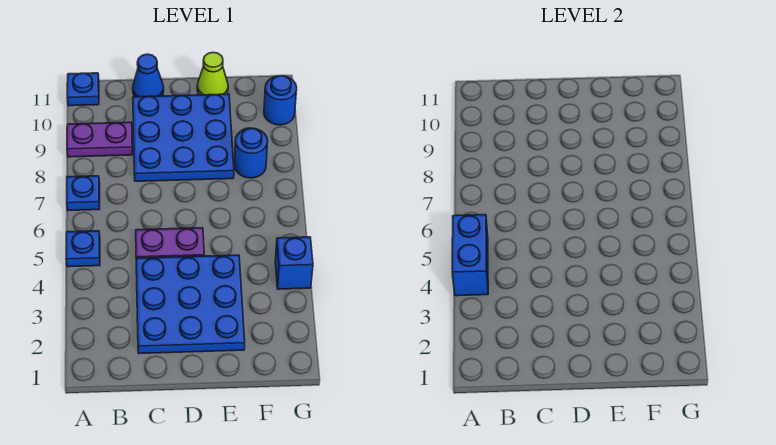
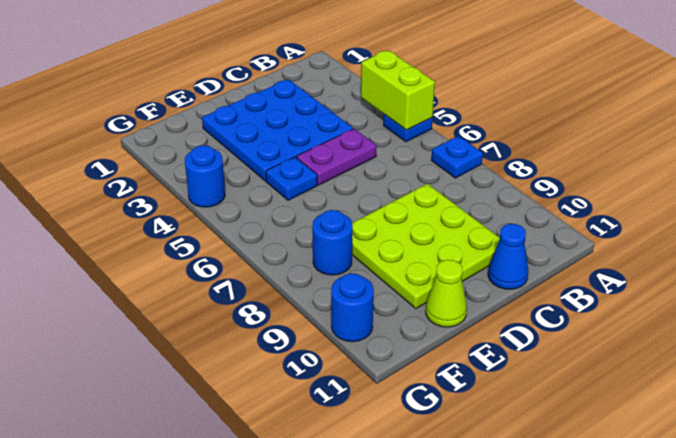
blue 1x2 brick [452,215,488,296] -> lime 1x2 brick [361,50,435,130]
purple 1x2 plate [67,122,133,157] -> none
blue 1x1 plate [67,73,99,106] -> blue 1x1 plate moved to [266,157,317,200]
blue 3x3 plate [133,94,234,181] -> lime 3x3 plate [352,184,500,308]
blue 1x1 brick [275,237,313,289] -> blue 1x1 round brick [185,145,225,207]

